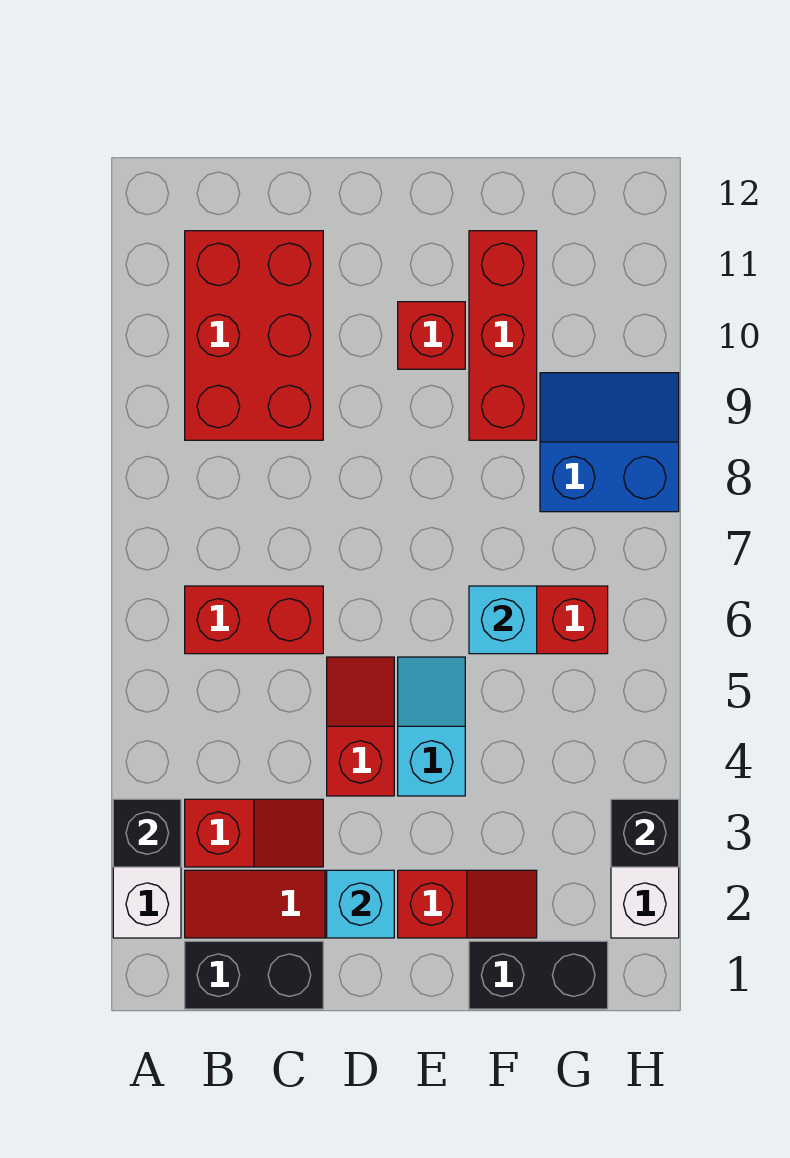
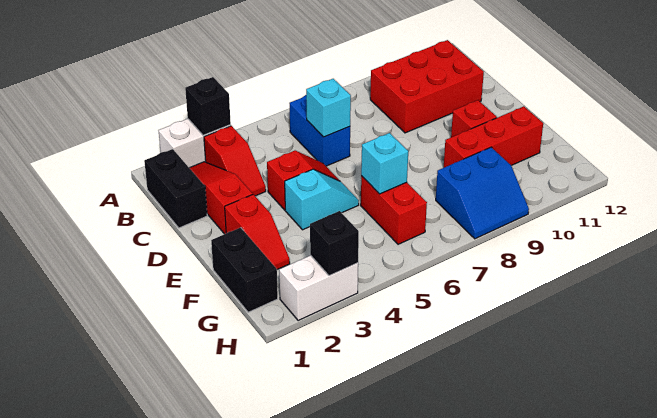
red 1x2 brick [185,586,323,654] -> blue 1x2 brick [289,95,350,166]
cyan 1x1 brick [327,870,394,938] -> cyan 1x1 brick moved to [306,79,351,137]
blue 2x2 slope [540,373,679,512] -> blue 2x2 slope turned to [436,147,529,239]

